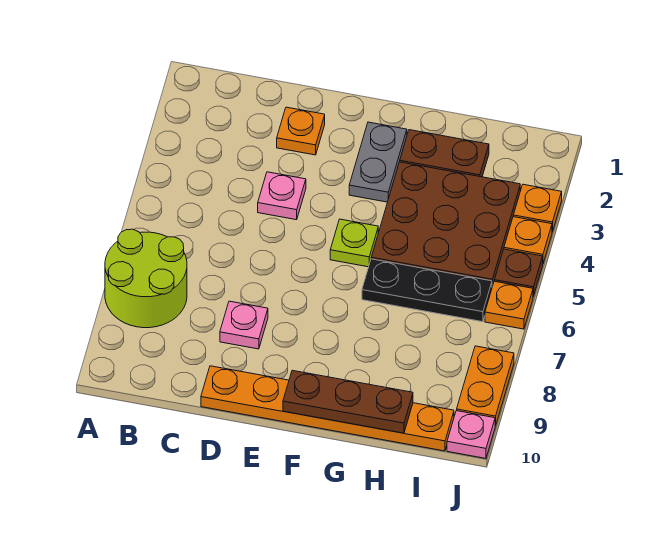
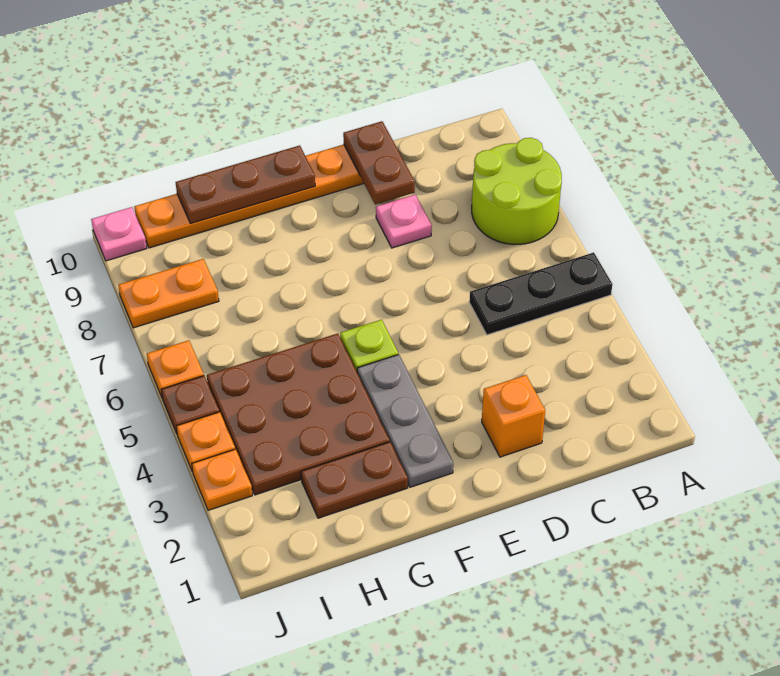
orange 1x1 plate [277,107,325,155] -> orange 1x1 brick [482,375,545,457]
pink 1x1 plate [258,172,306,220] -> none
none -> brown 1x2 plate [343,121,415,204]
grey 1x2 plate [349,122,407,202] -> grey 1x3 plate [357,354,453,487]
black 1x3 plate [362,259,492,322] -> black 1x3 plate moved to [469,252,613,335]
orange 1x2 plate [457,346,514,426] -> orange 1x2 plate turned to [118,259,219,328]

